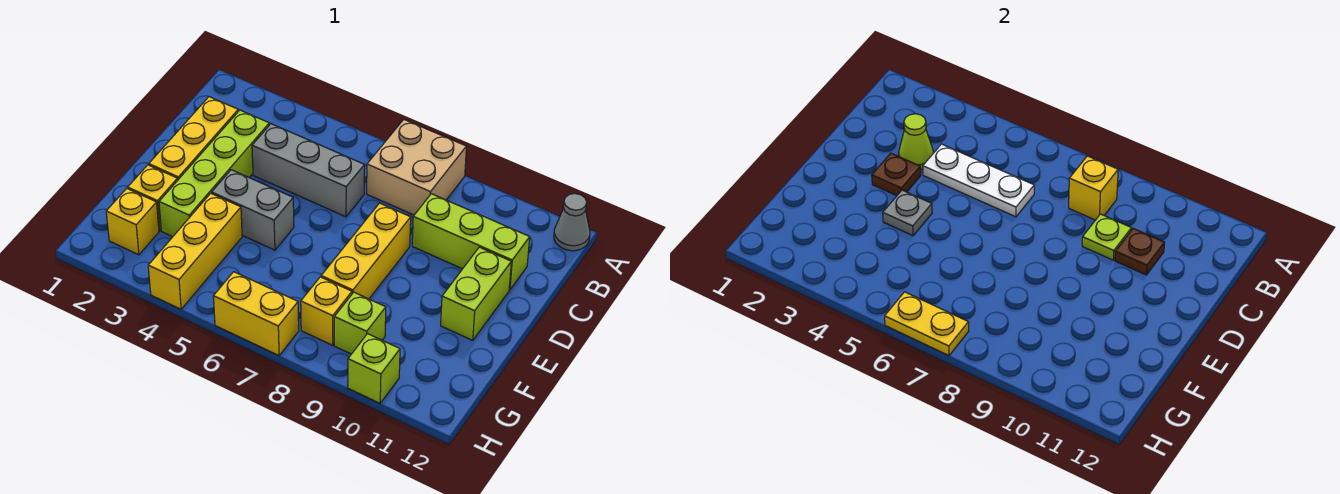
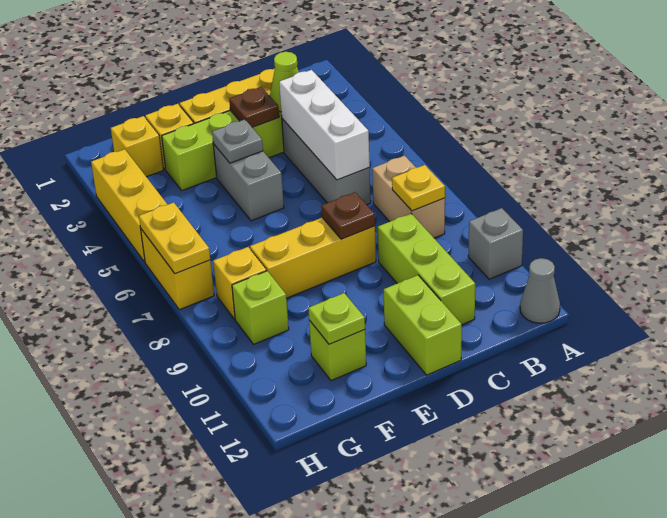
tan 2x2 brick [367,120,466,215] -> tan 1x2 brick [372,156,445,238]
none -> grey 1x1 brick [468,208,523,279]
yellow 1x1 brick [1069,156,1118,220] -> yellow 1x1 plate [392,165,445,211]
white 1x3 plate [923,144,1034,217] -> white 1x3 brick [279,70,370,180]
lime 1x1 plate [1082,214,1131,260] -> lime 1x1 plate moved to [308,293,365,344]
brown 1x1 plate [1115,229,1165,275] -> brown 1x1 plate moved to [322,192,375,239]
lime 1x2 brick [441,247,511,340] -> lime 1x2 brick turned to [384,275,462,375]
yellow 1x3 brick [148,193,242,309] -> yellow 1x3 brick turned to [91,149,168,262]
lime 1x1 brick [348,334,400,403] -> lime 1x1 brick moved to [309,320,366,381]

